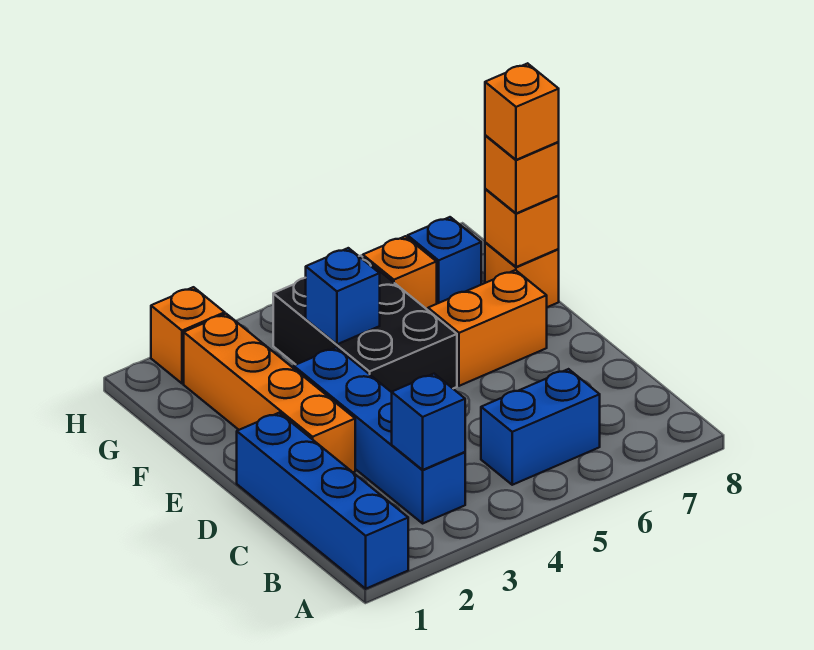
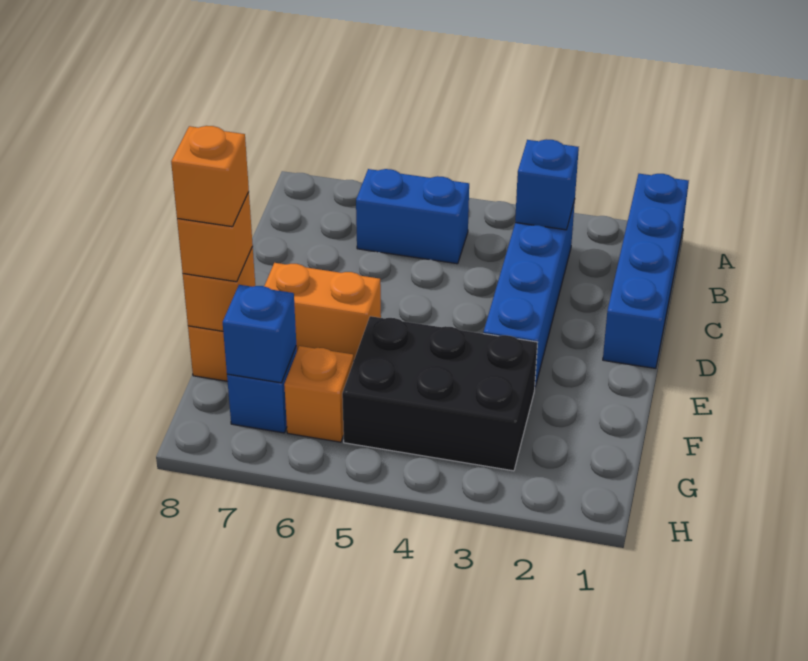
orange 1x4 brick [184,314,355,472] -> none
black 2x3 brick [273,256,457,392] -> black 2x3 brick turned to [342,316,537,471]
blue 1x1 brick [306,248,380,344] -> blue 1x1 brick moved to [223,285,296,383]
orange 1x1 brick [151,287,225,384] -> none

